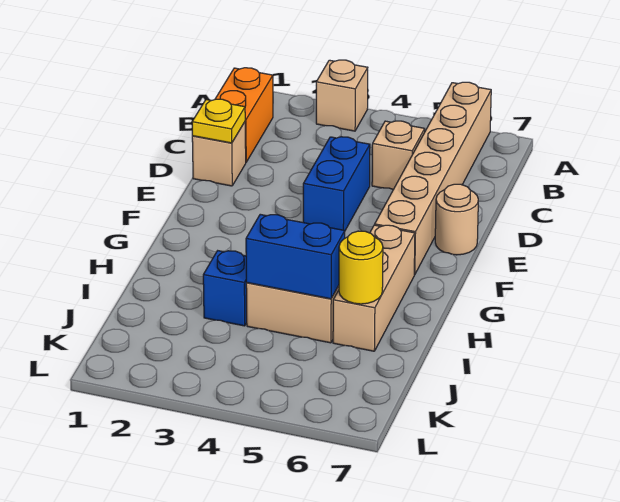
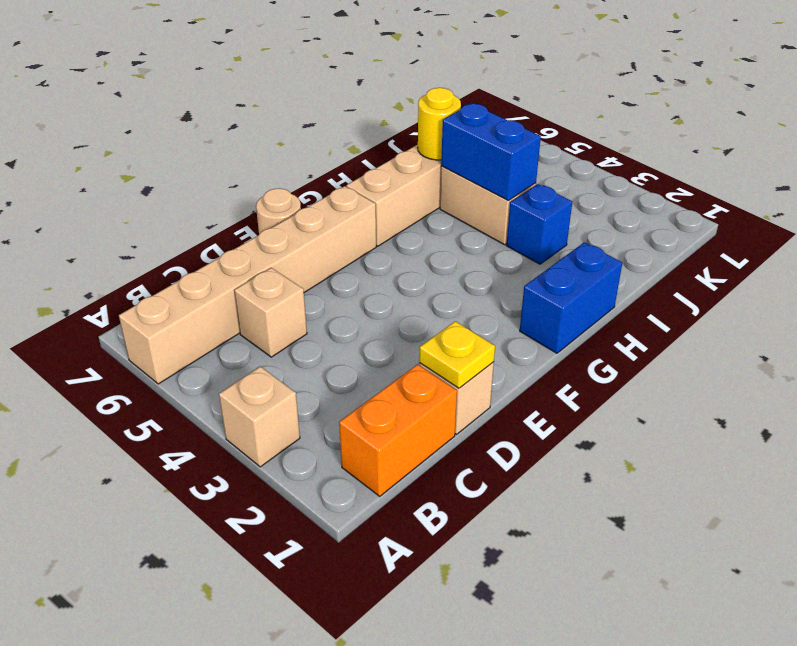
blue 1x2 brick [303,137,370,231] -> blue 1x2 brick moved to [520,243,622,353]

